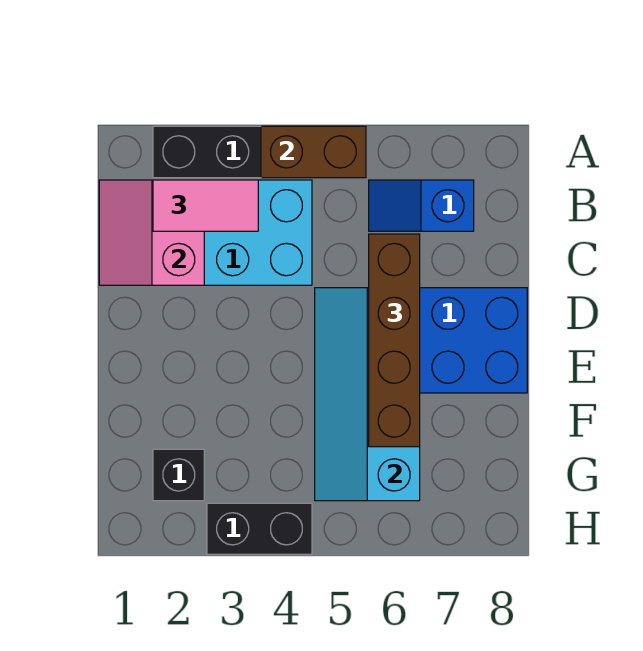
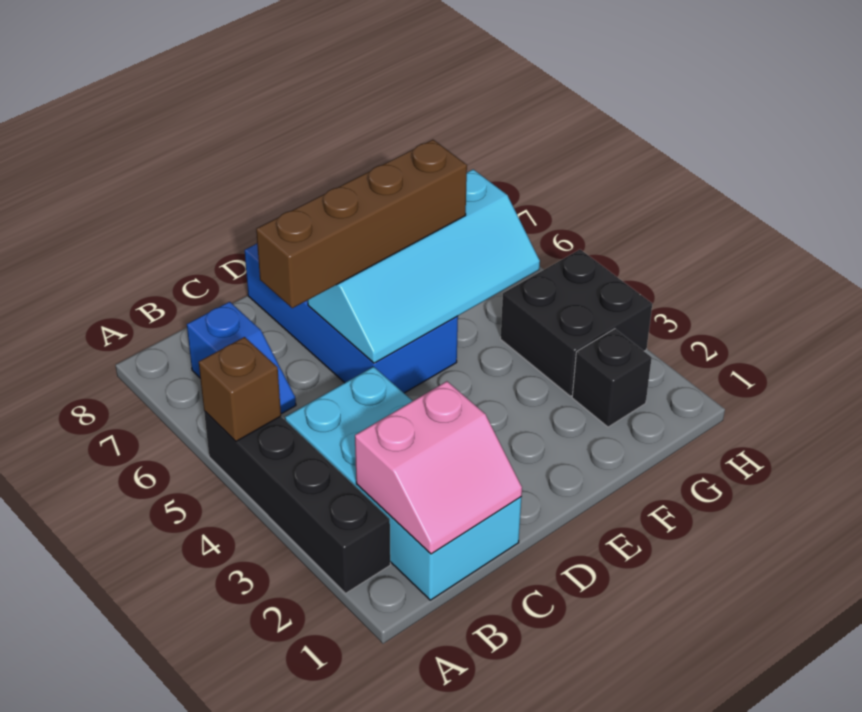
brown 1x2 brick [261,126,366,178] -> brown 1x1 brick [199,337,281,441]
pink 1x2 tile [153,180,258,231] -> none
black 1x2 brick [207,503,312,554] -> black 2x2 brick [501,250,652,396]

